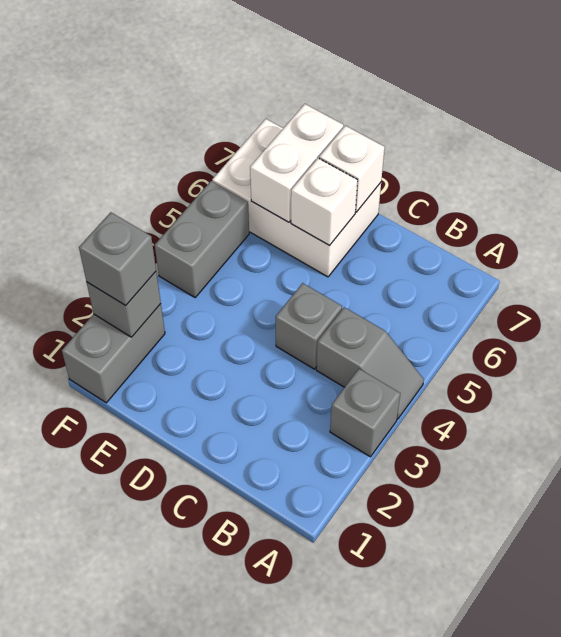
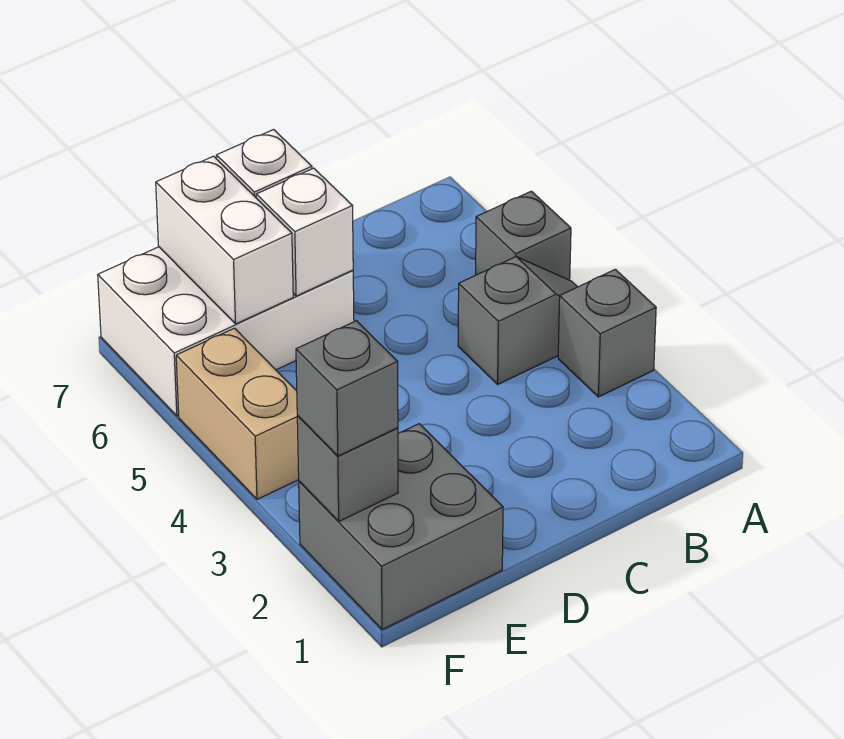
grey 1x1 brick [276,283,342,369] -> grey 1x1 brick moved to [476,191,571,280]
grey 1x2 brick [62,304,165,403] -> grey 2x2 brick [299,424,503,630]
grey 1x2 brick [155,181,249,297] -> tan 1x2 brick [176,328,299,499]

